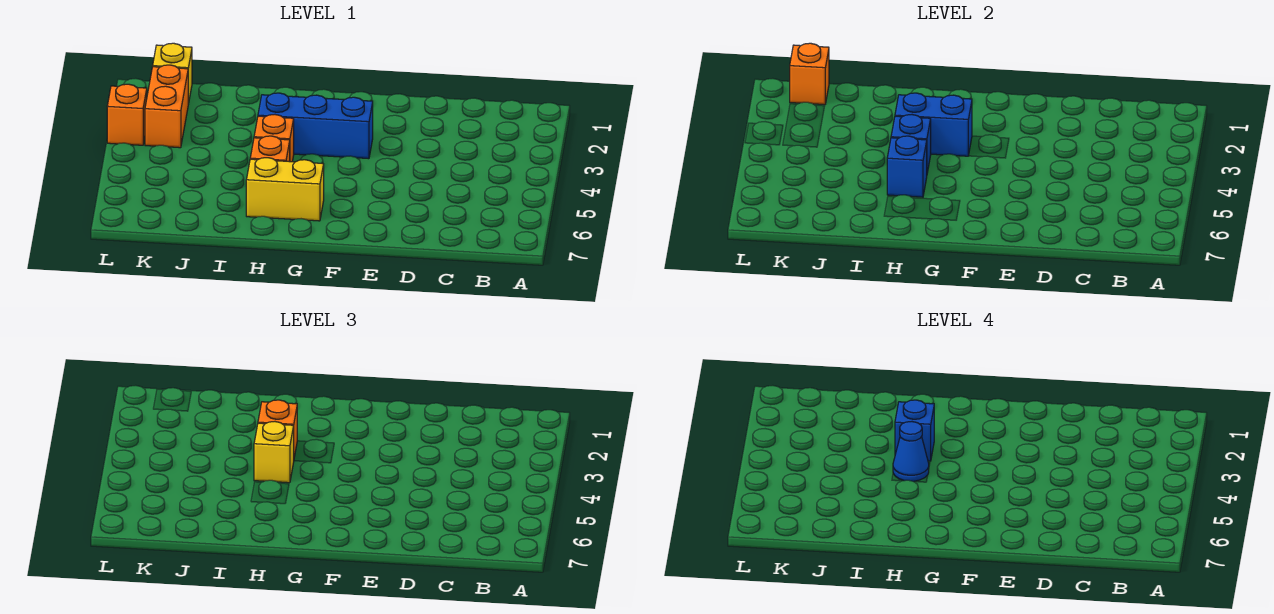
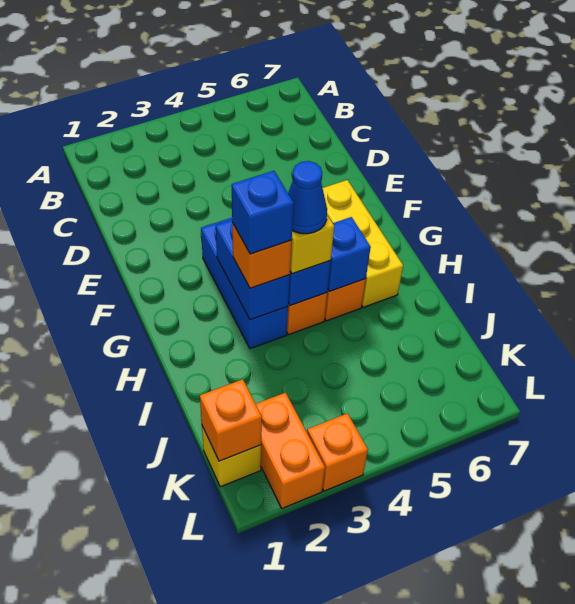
yellow 1x2 brick [246,158,324,221] -> yellow 1x3 brick [323,180,403,307]
orange 1x2 brick [145,65,188,148] -> orange 1x2 brick turned to [256,393,325,508]

